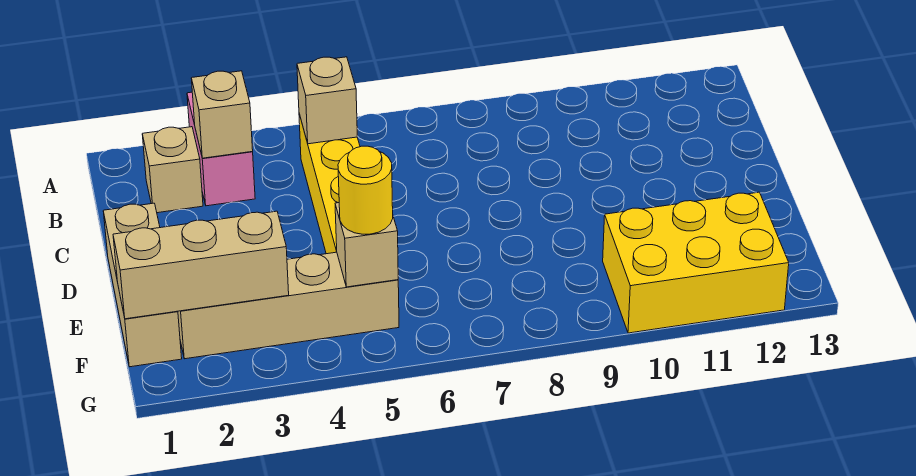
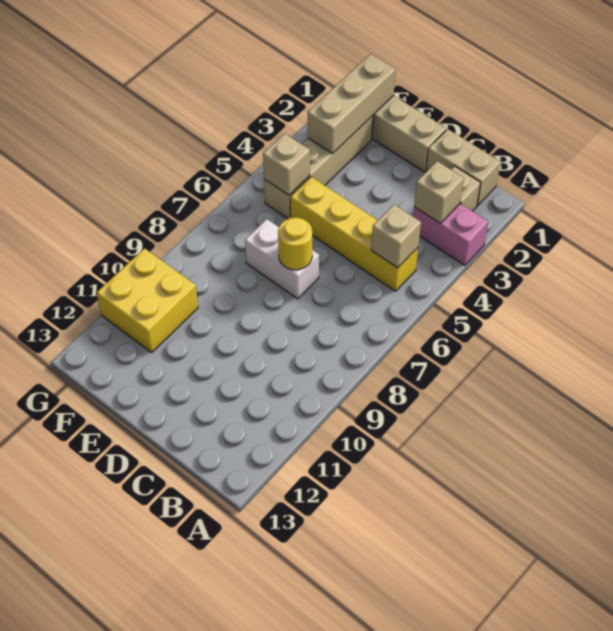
none -> tan 1x2 brick [426,129,501,205]
none -> white 1x2 brick [245,219,319,299]
yellow 1x1 round brick [338,146,393,234] -> yellow 1x1 round brick moved to [278,217,312,270]
yellow 2x3 brick [603,192,789,333] -> yellow 2x2 brick [97,248,198,352]

